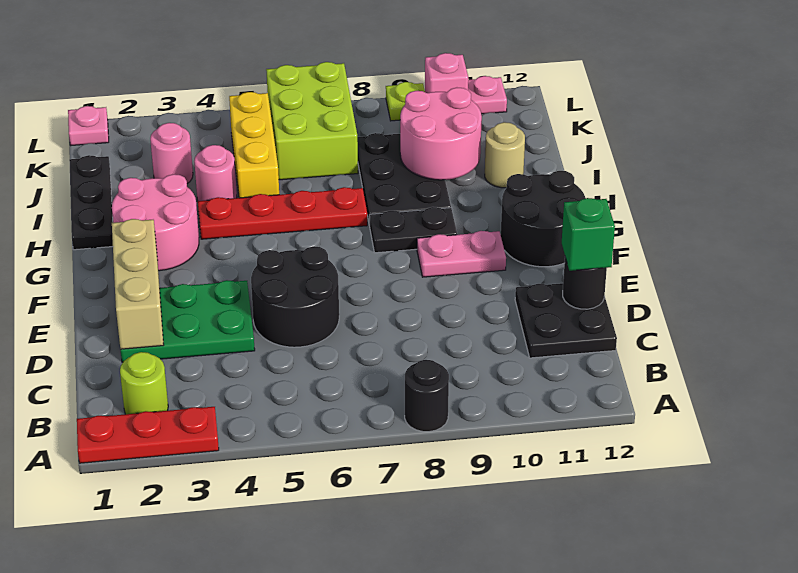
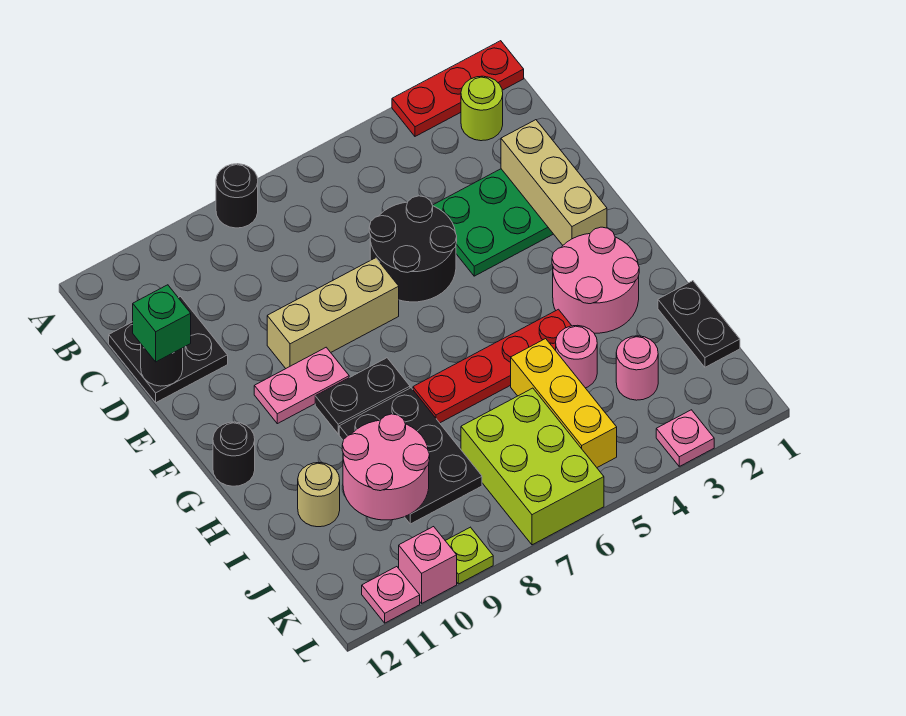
none -> tan 1x3 brick [267,258,399,368]
black 2x2 round brick [501,171,586,267] -> black 1x1 round brick [213,422,255,486]
black 1x3 plate [69,155,113,250] -> black 1x2 plate [658,281,740,367]
pink 1x1 plate [68,106,109,145] -> pink 1x1 plate moved to [656,410,714,466]

